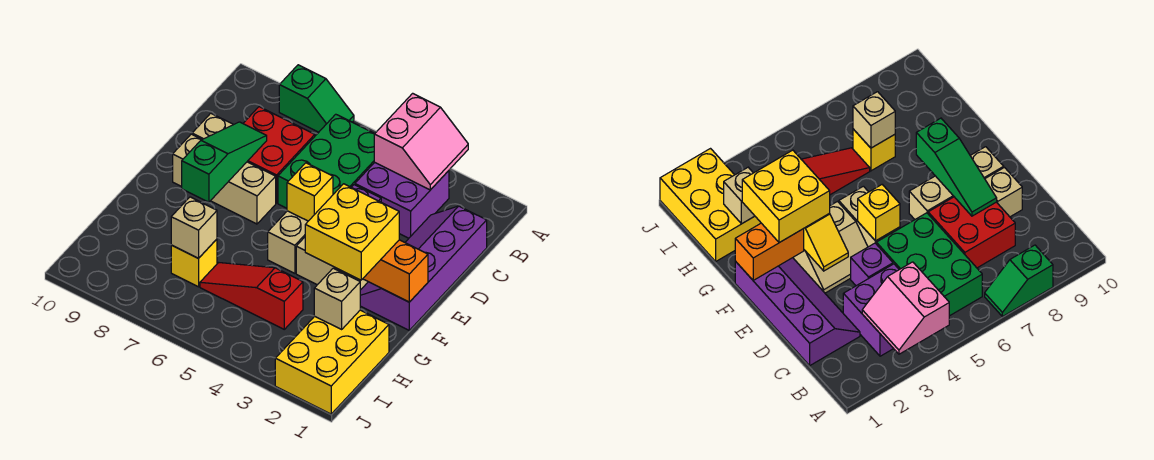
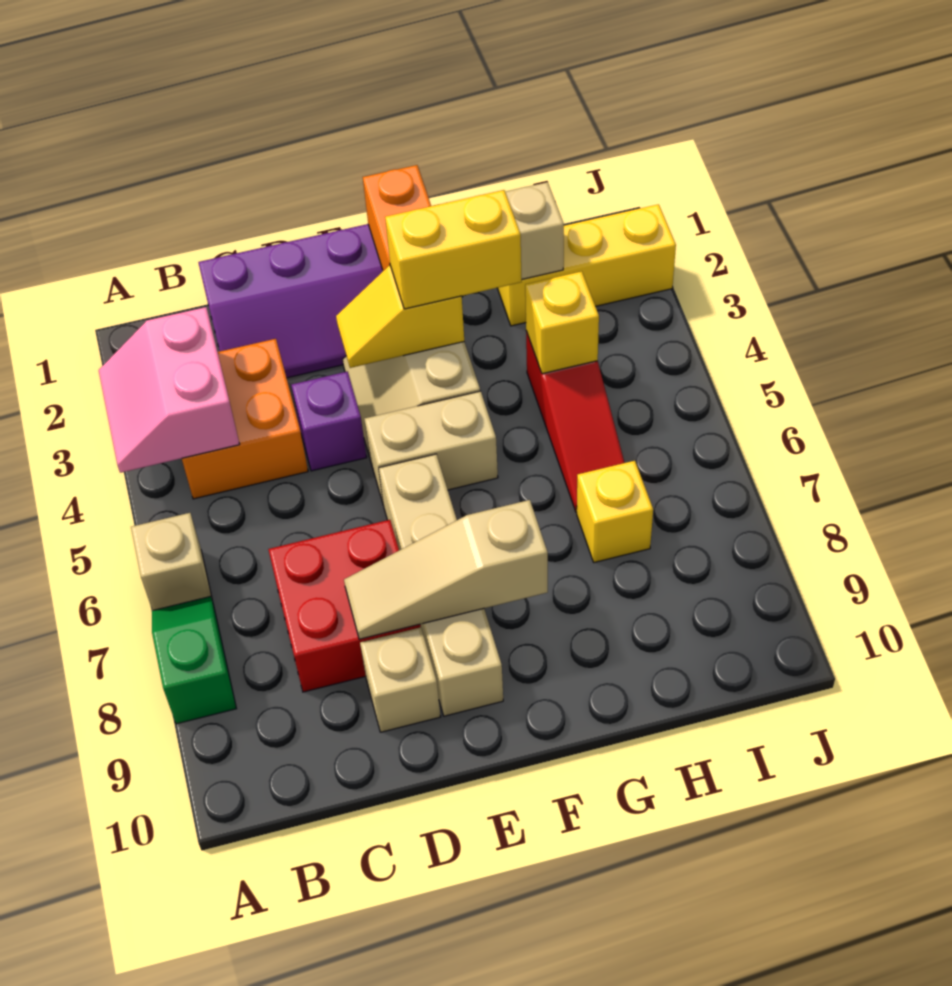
pink 2x2 slope [374,93,468,190] -> pink 2x2 slope turned to [99,307,240,473]
purple 2x2 brick [355,162,449,238] -> orange 2x2 brick [182,339,308,499]
green 2x3 brick [278,114,374,208] -> none
green 1x3 slope [182,122,267,202] -> tan 1x3 slope [344,500,548,639]
yellow 1x1 brick [287,163,333,221] -> yellow 1x1 brick moved to [525,271,599,374]
tan 1x3 brick [173,134,276,224] -> tan 1x4 brick [379,454,503,716]
yellow 2x2 brick [305,184,399,280] -> yellow 1x2 brick [385,190,522,309]
yellow 2x3 brick [275,310,389,414] -> yellow 1x3 brick [498,204,676,326]
tan 1x1 brick [171,197,217,258] -> tan 1x1 brick moved to [131,513,212,611]

